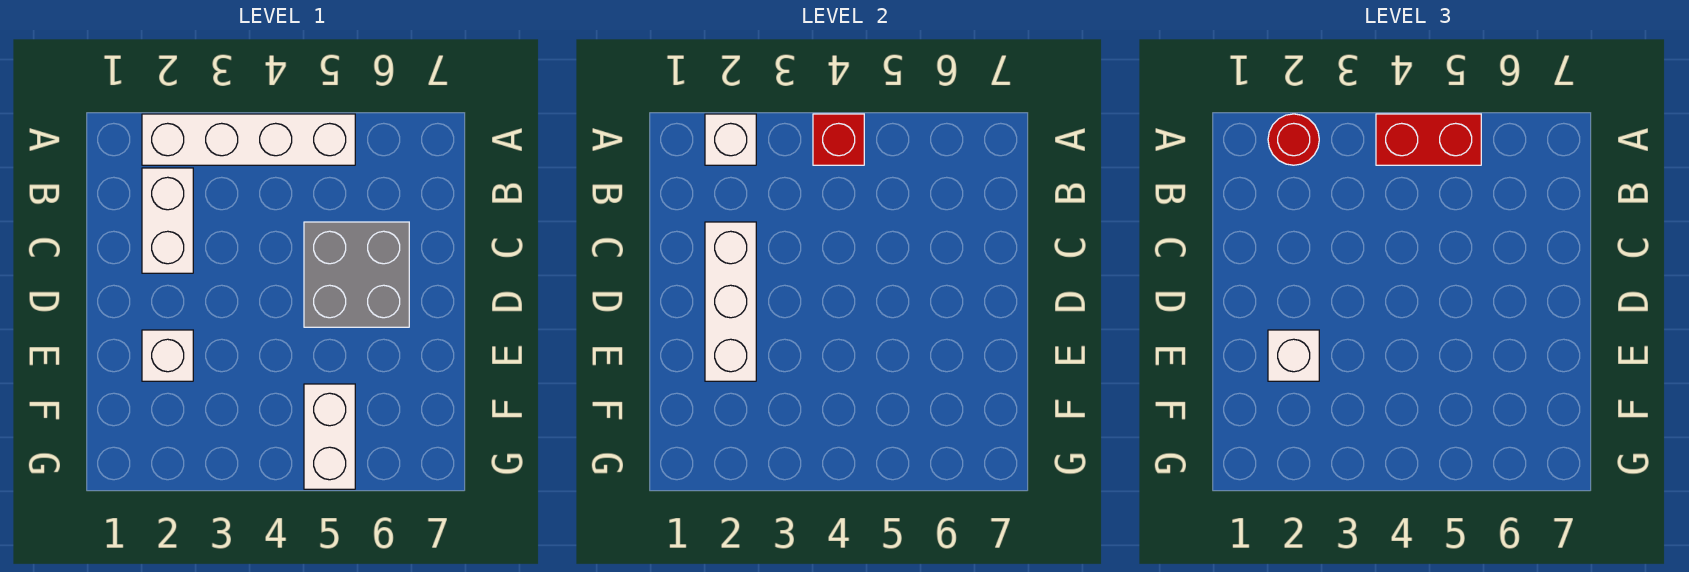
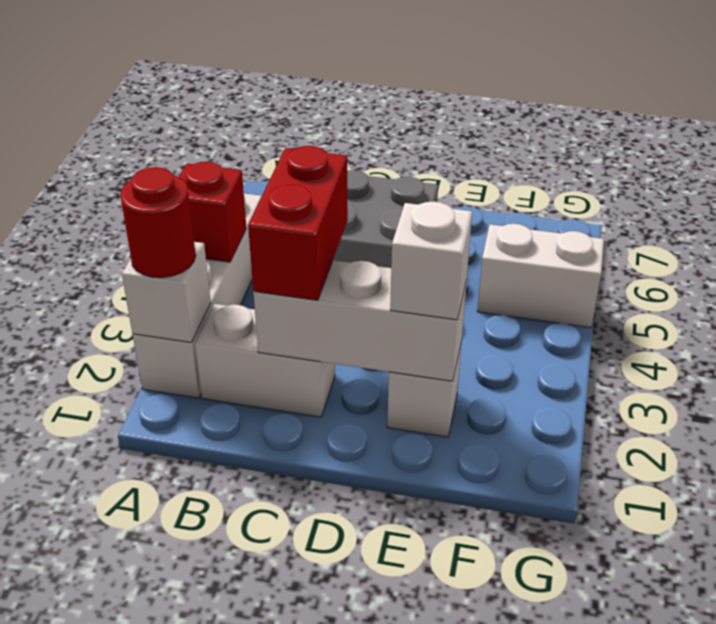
red 1x2 brick [1376,114,1481,165] -> red 1x2 brick moved to [248,146,348,300]

